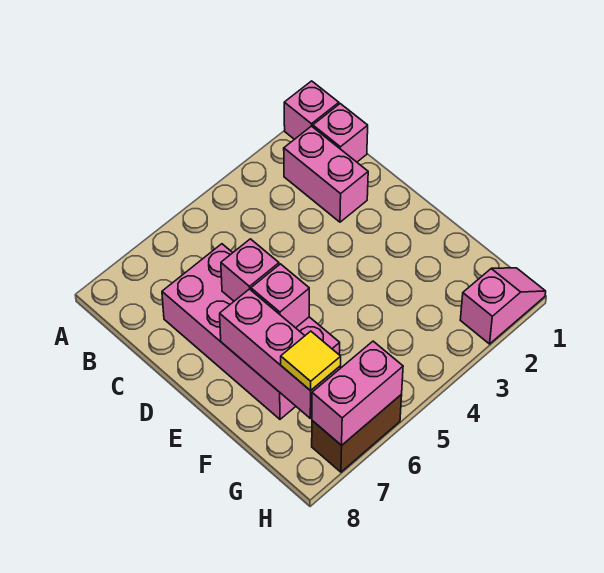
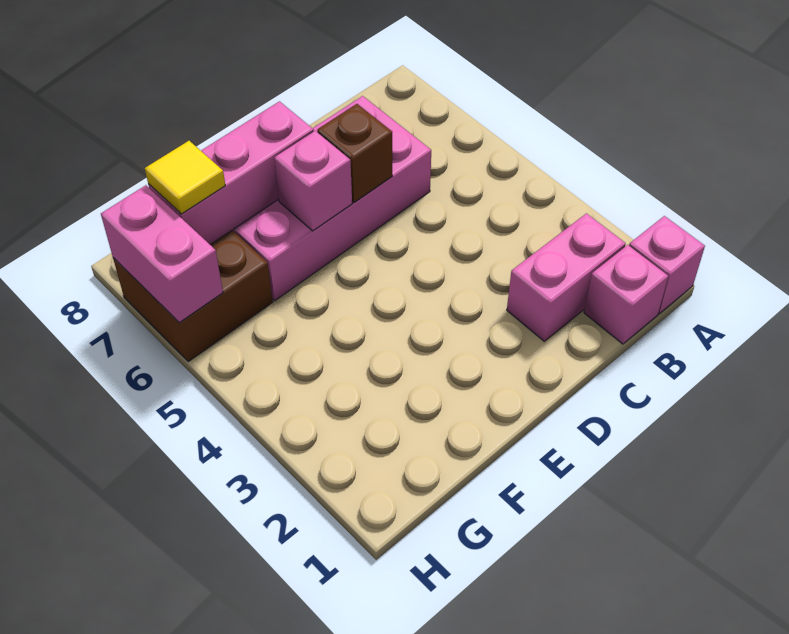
pink 1x1 brick [221,239,279,301] -> brown 1x1 brick [317,104,392,202]
pink 1x2 slope [460,268,546,344] -> none
brown 1x2 brick [312,395,402,472] -> brown 2x2 brick [113,230,273,362]

